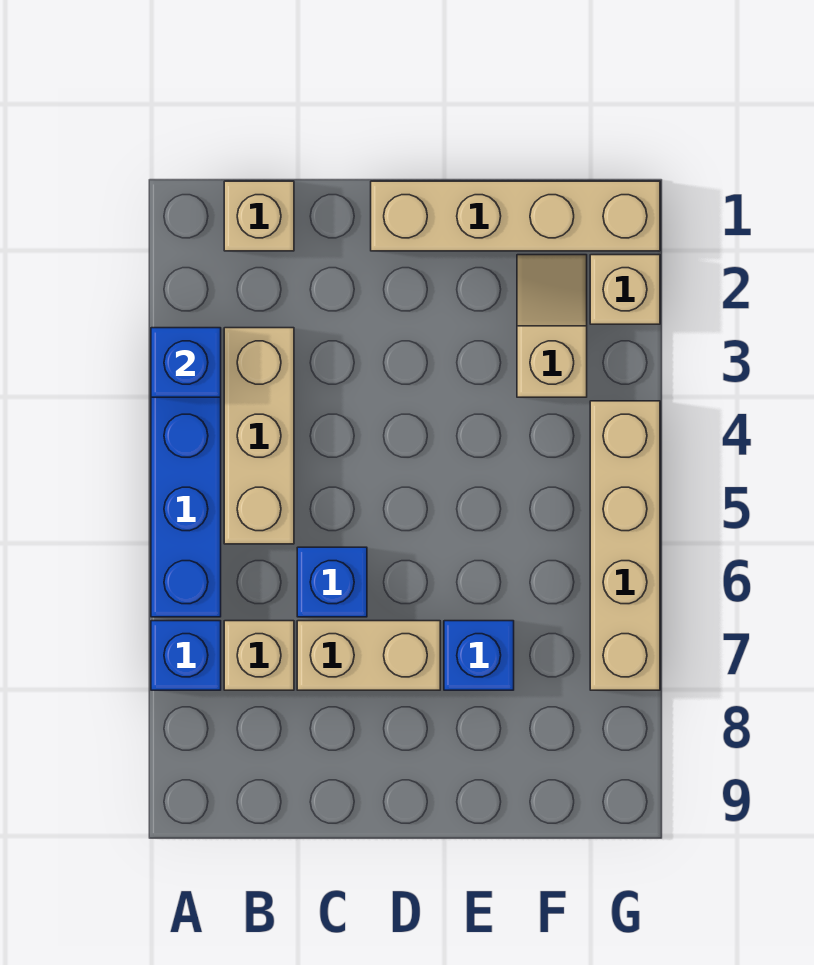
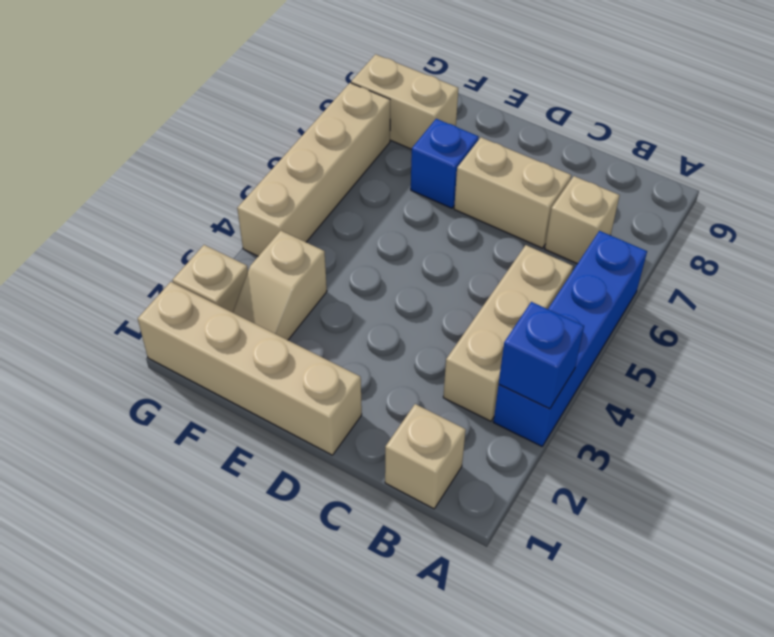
blue 1x1 brick [151,621,221,690] -> none
blue 1x1 brick [297,547,367,617] -> none
none -> tan 1x2 brick [351,54,458,149]

